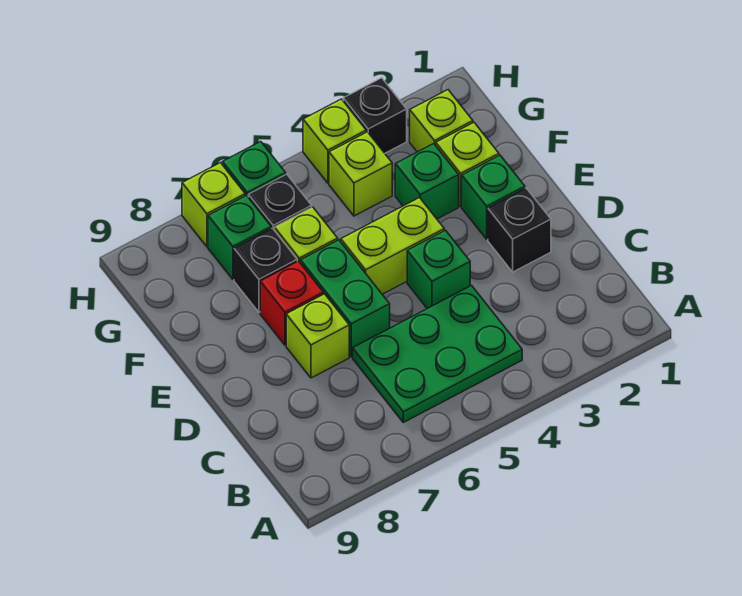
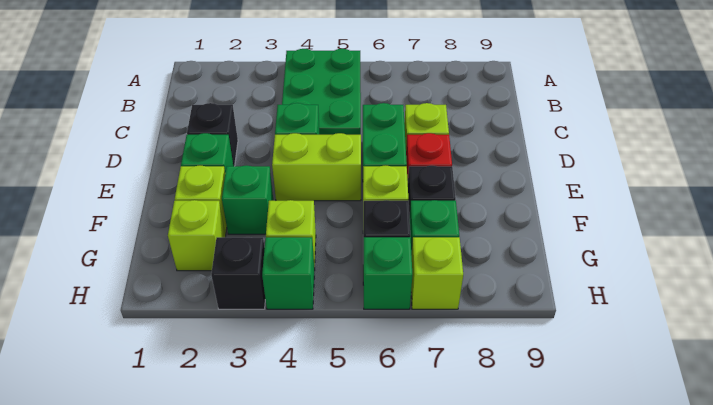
green 2x3 plate [353,286,522,422] -> green 2x3 plate turned to [282,49,361,135]
lime 1x1 brick [303,99,366,183] -> green 1x1 brick [262,237,314,309]

